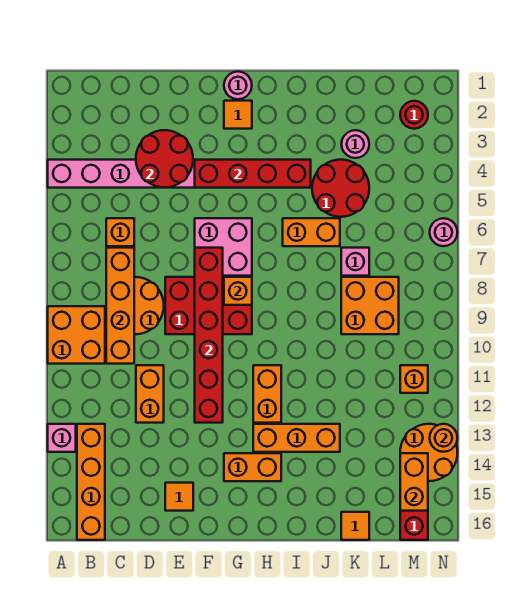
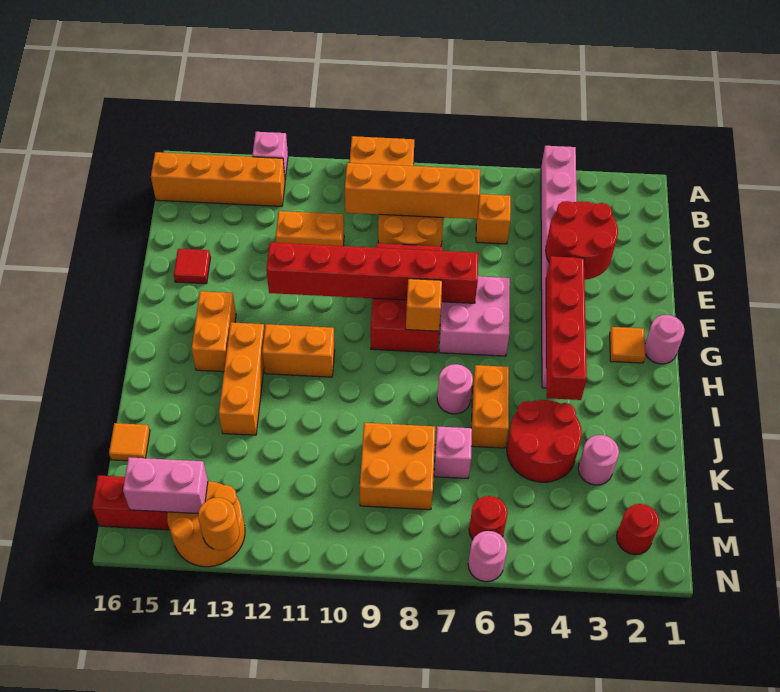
orange 1x1 tile [165,483,193,511] -> red 1x1 tile [174,249,211,284]
none -> pink 1x1 round brick [437,364,473,414]
none -> red 1x1 round brick [469,496,508,540]
orange 1x1 brick [400,365,428,393] -> none
orange 1x2 brick [400,453,428,511] -> pink 1x2 brick [123,457,208,513]

